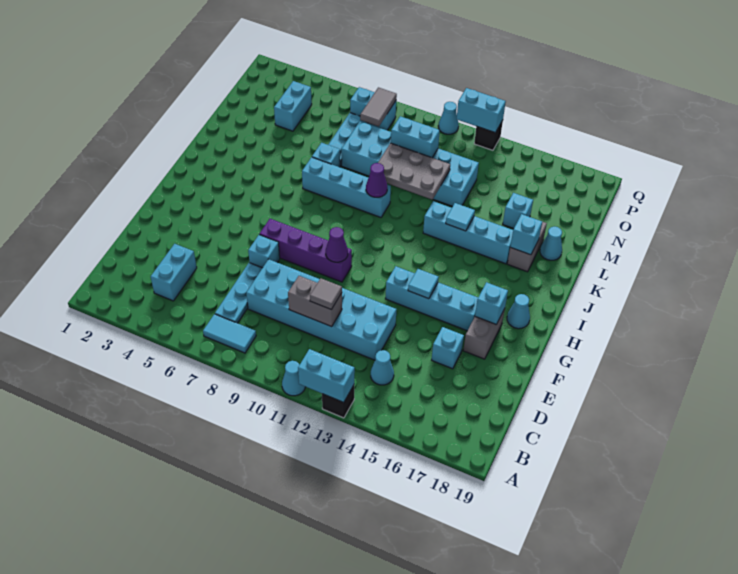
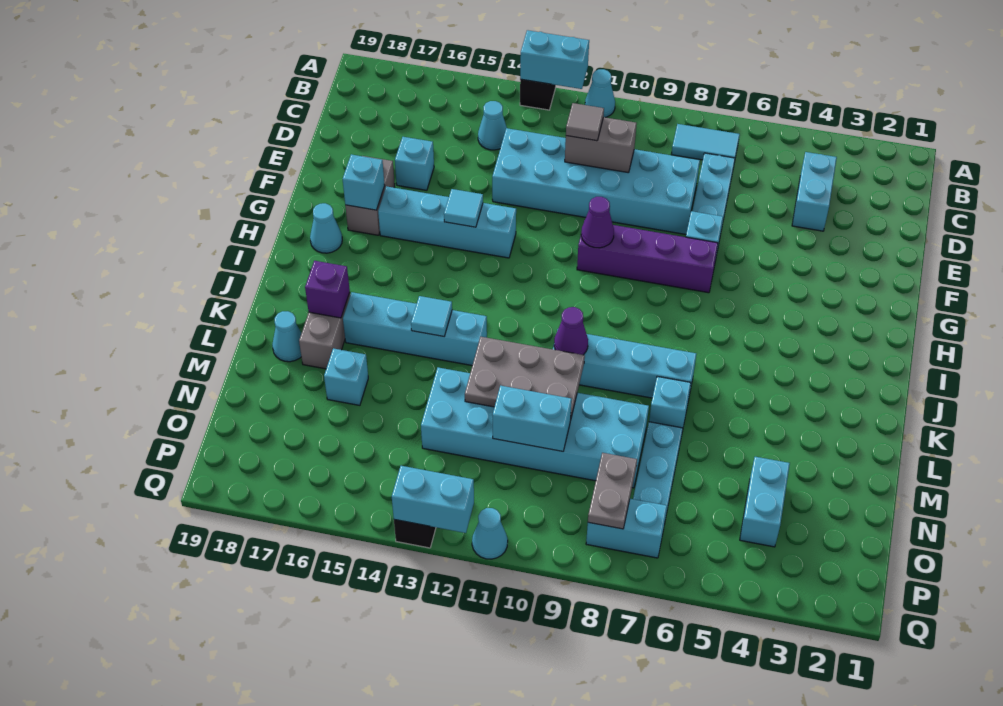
cyan 1x1 brick [510,214,542,255] -> purple 1x1 brick [305,261,350,318]
grey 1x2 tile [360,87,397,126] -> grey 1x2 plate [588,453,637,529]

